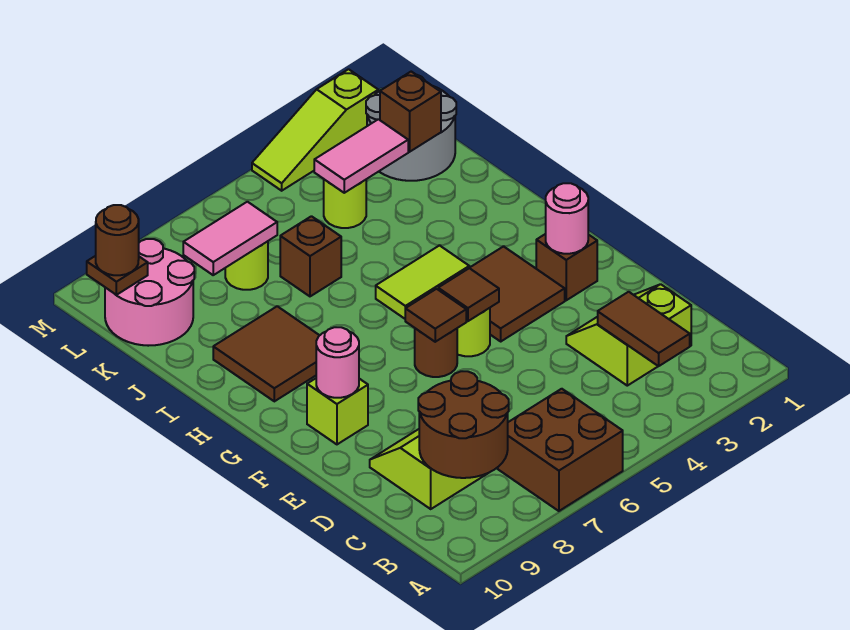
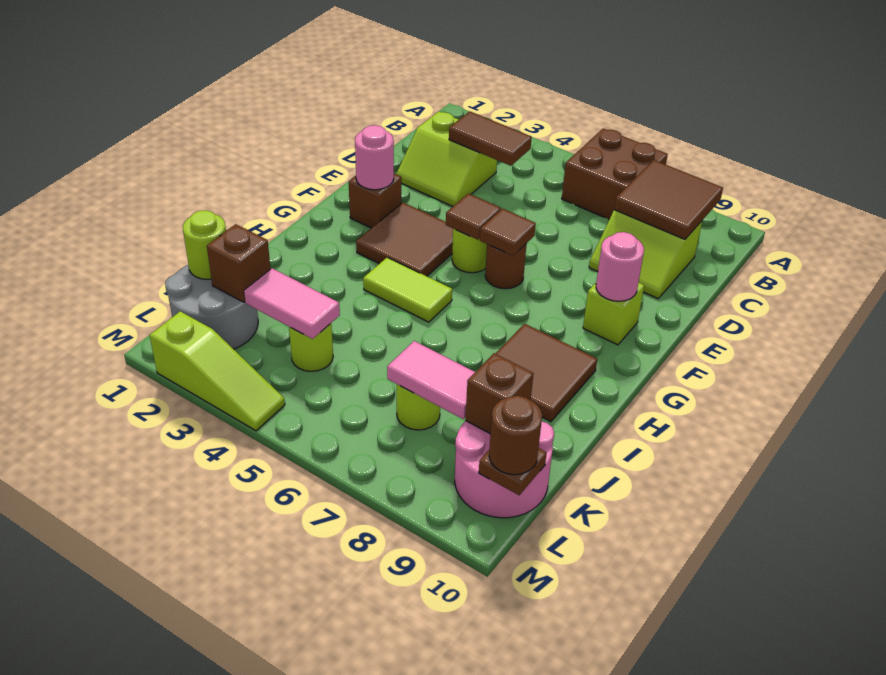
brown 1x2 tile [598,292,690,366] -> brown 1x2 tile turned to [449,111,532,166]
brown 2x2 round brick [418,371,509,478] -> brown 2x2 tile [614,160,723,239]
brown 1x1 brick [280,216,341,296] -> brown 1x1 brick moved to [465,353,534,434]
none -> lime 1x1 round brick [183,210,226,279]

